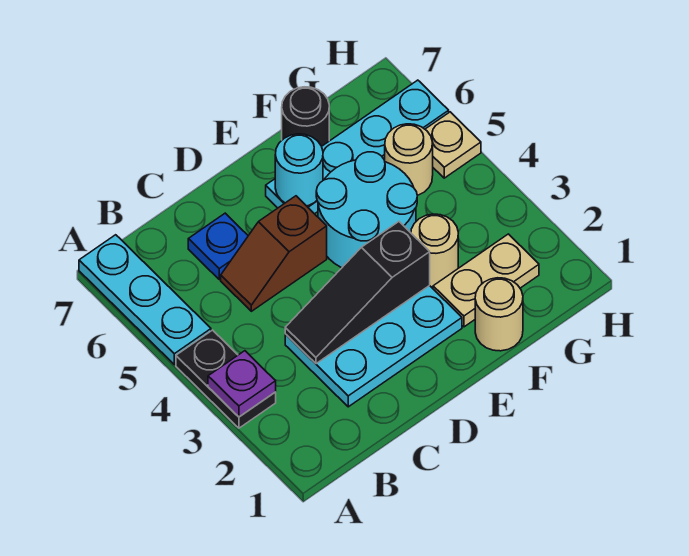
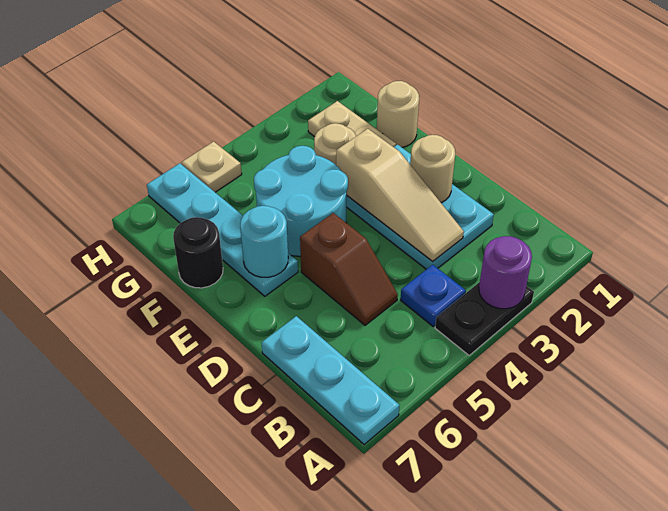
purple 1x1 plate [208,351,276,417] -> purple 1x1 round brick [479,236,532,309]
cyan 1x3 plate [79,235,211,365] -> cyan 1x3 plate turned to [262,316,400,445]
black 1x3 slope [285,222,430,364] -> tan 1x3 slope [336,129,464,262]
blue 1x1 plate [188,213,248,279] -> blue 1x1 plate moved to [401,265,466,327]
tan 1x1 round brick [385,124,433,196] -> tan 1x1 round brick moved to [410,135,455,203]

